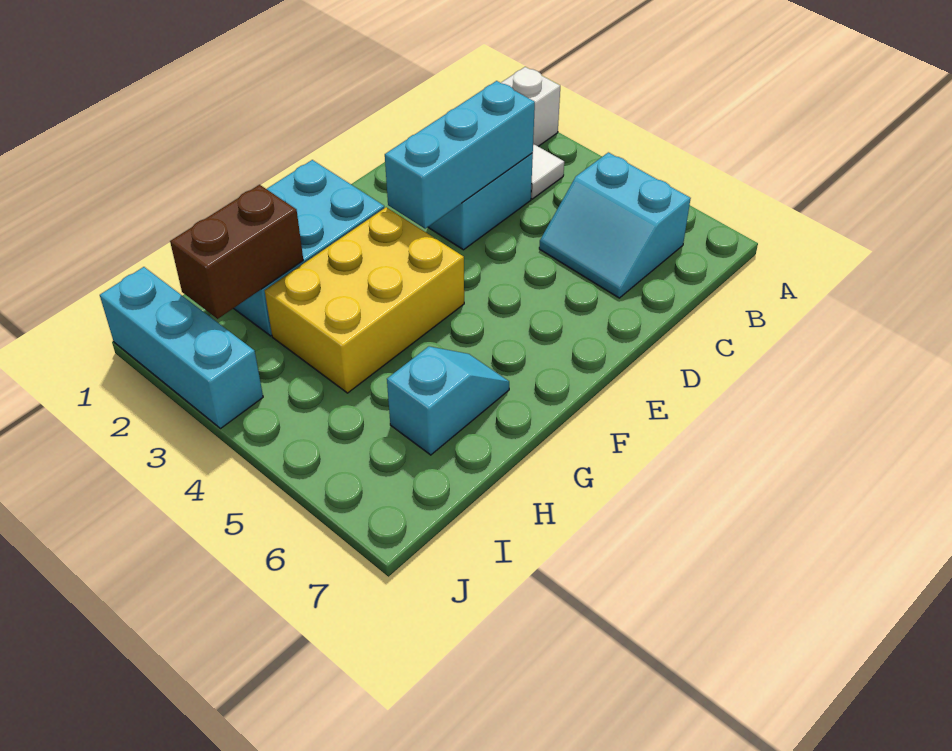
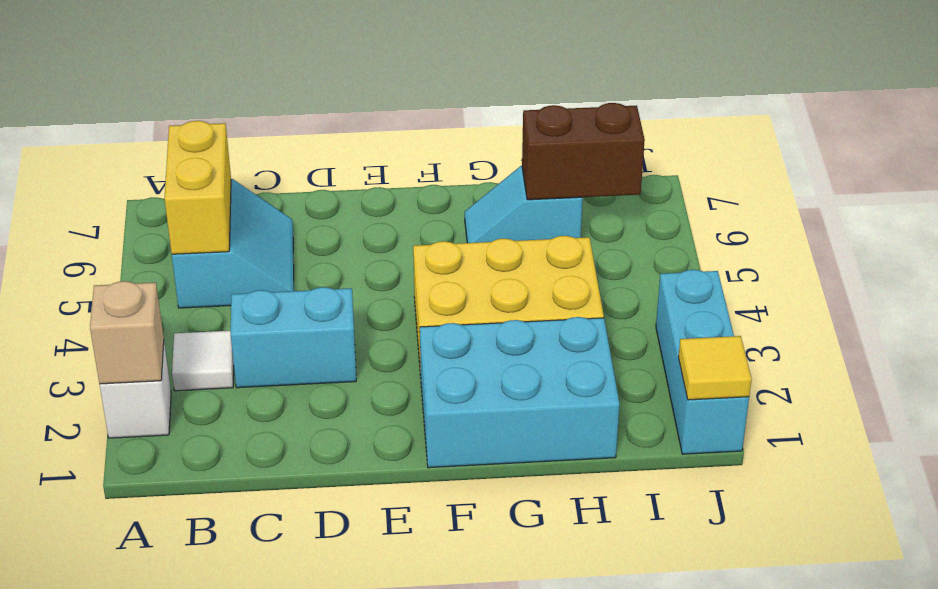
none -> tan 1x1 brick [90,281,164,384]
none -> yellow 1x2 brick [164,121,231,254]
cyan 1x3 brick [385,81,535,229] -> none
brown 1x2 brick [170,185,303,319] -> brown 1x2 brick moved to [522,103,645,200]
none -> yellow 1x1 tile [678,336,752,400]

